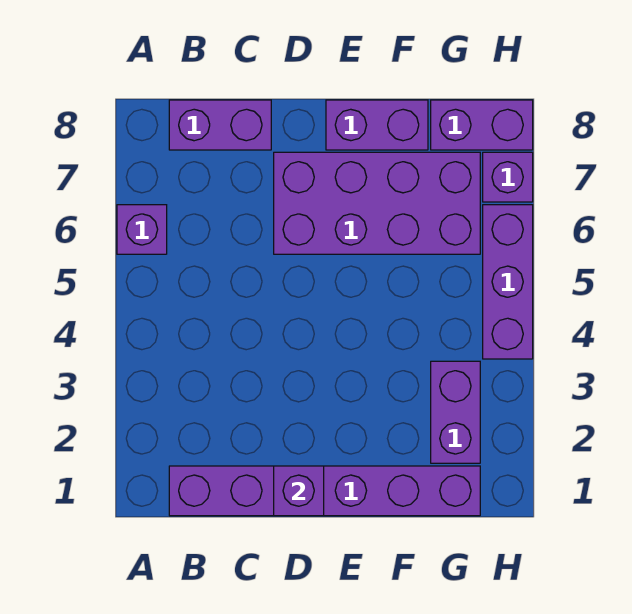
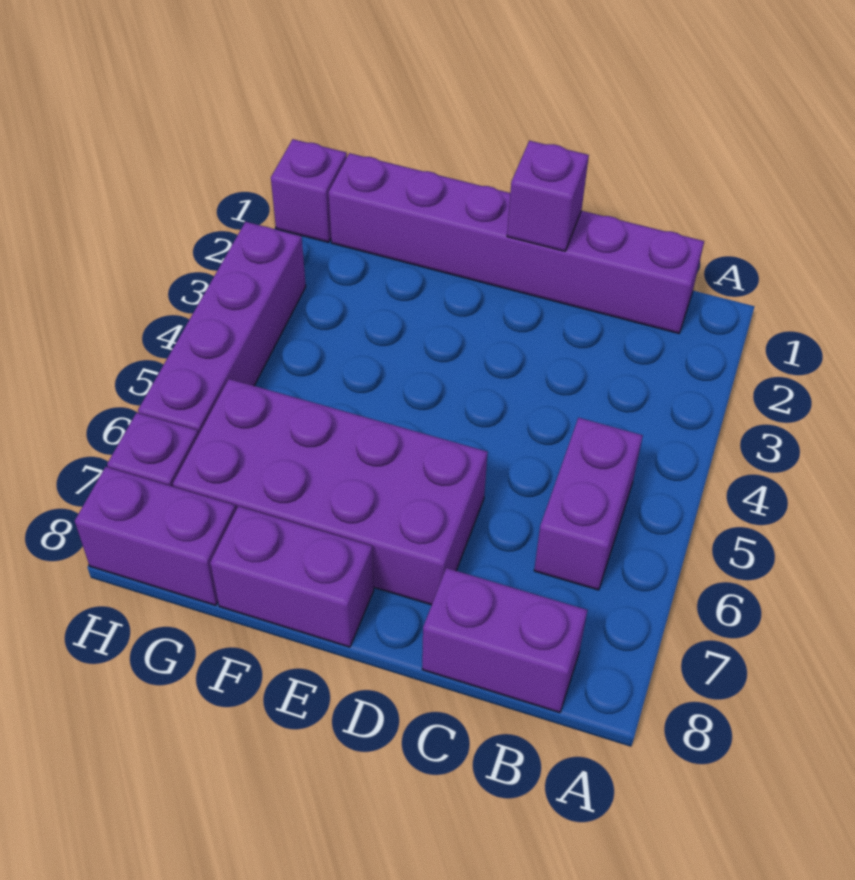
purple 1x1 brick [117,205,167,254] -> purple 1x1 brick moved to [271,139,347,242]
purple 1x2 brick [431,361,480,463] -> purple 1x2 brick moved to [534,418,643,590]
purple 1x3 brick [483,205,533,359] -> purple 1x4 brick [138,222,306,435]

